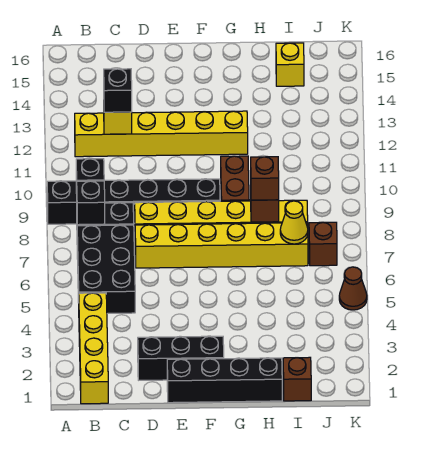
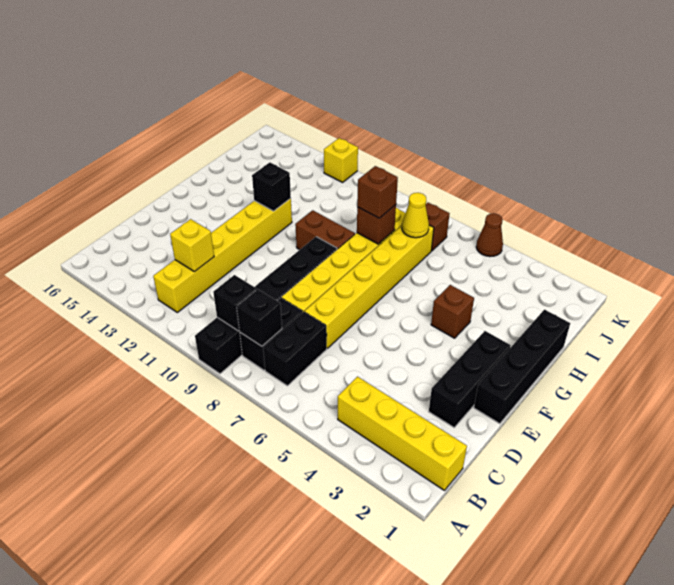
black 2x3 brick [77,225,135,314] -> black 1x2 brick [263,312,327,386]
black 1x1 brick [104,69,132,112] -> black 1x1 brick moved to [252,162,291,211]
brown 1x1 brick [283,357,311,401] -> brown 1x1 brick moved to [431,285,474,338]
yellow 1x1 brick [276,43,304,86] -> yellow 1x1 brick moved to [324,138,358,182]

